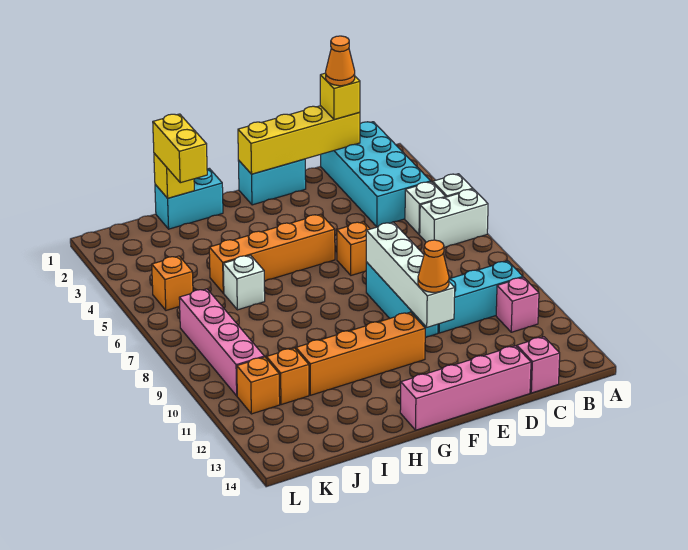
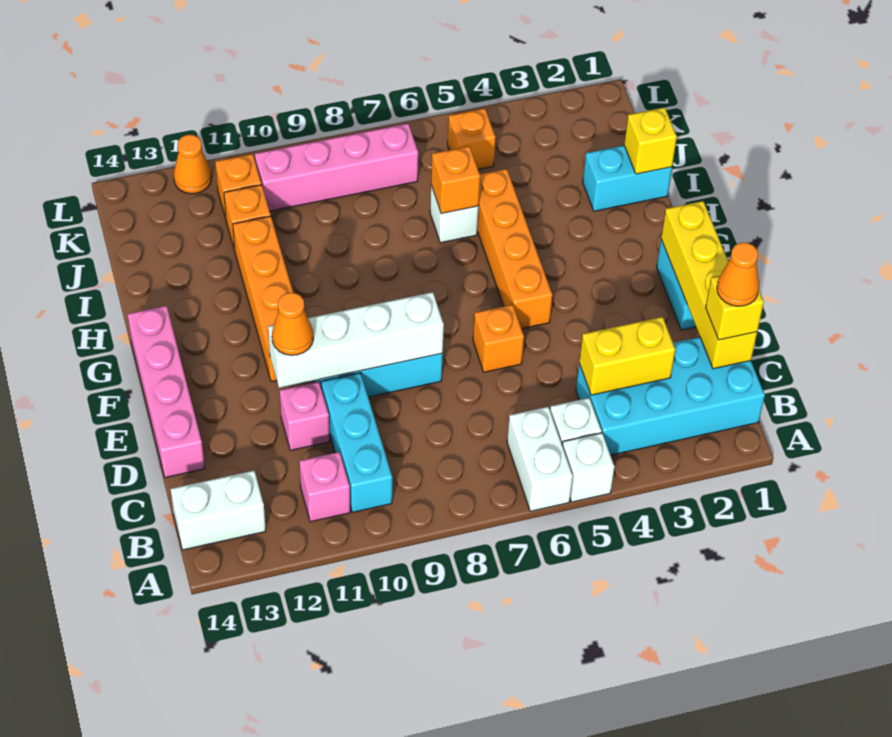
none -> white 1x2 brick [171,471,266,550]
pink 1x1 brick [517,337,560,393] -> pink 1x1 brick moved to [280,382,330,450]
cyan 1x2 brick [155,168,223,229] -> cyan 1x2 brick turned to [583,145,672,211]
yellow 1x2 brick [153,114,207,183] -> yellow 1x2 brick moved to [579,317,675,395]
none -> orange 1x1 brick [431,146,480,213]
none -> orange 1x1 cone [174,135,212,194]

